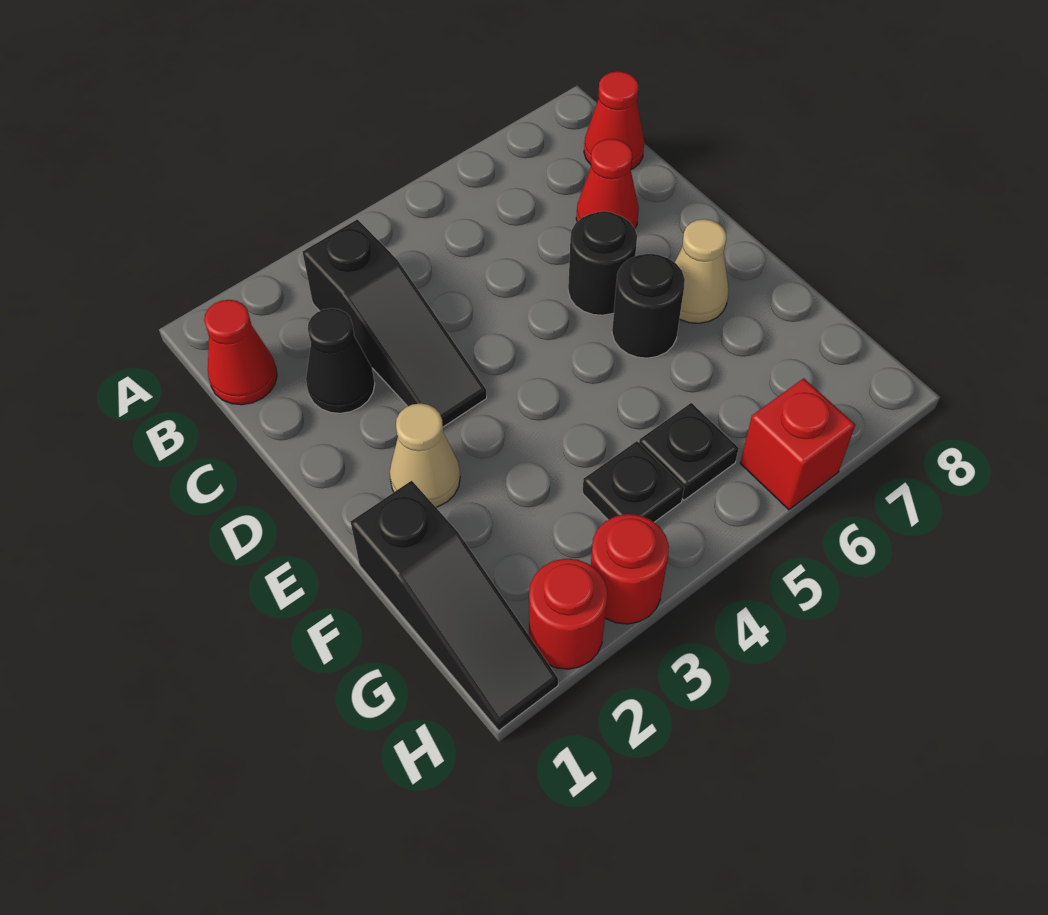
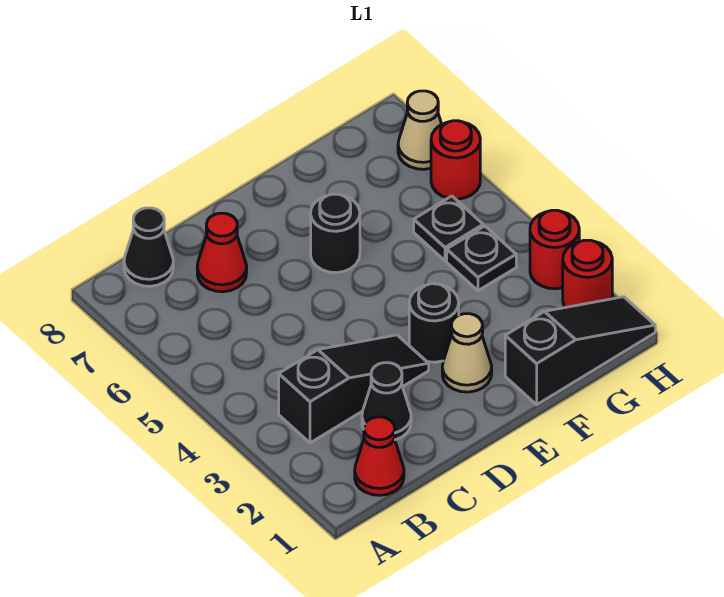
red 1x1 cone [584,71,644,169] -> black 1x1 cone [124,208,173,286]
black 1x1 round brick [568,211,637,315] -> black 1x1 round brick moved to [409,284,459,362]
tan 1x1 cone [675,219,729,323] -> tan 1x1 cone moved to [398,91,442,169]
red 1x1 brick [740,378,855,510] -> red 1x1 round brick [431,121,480,199]

